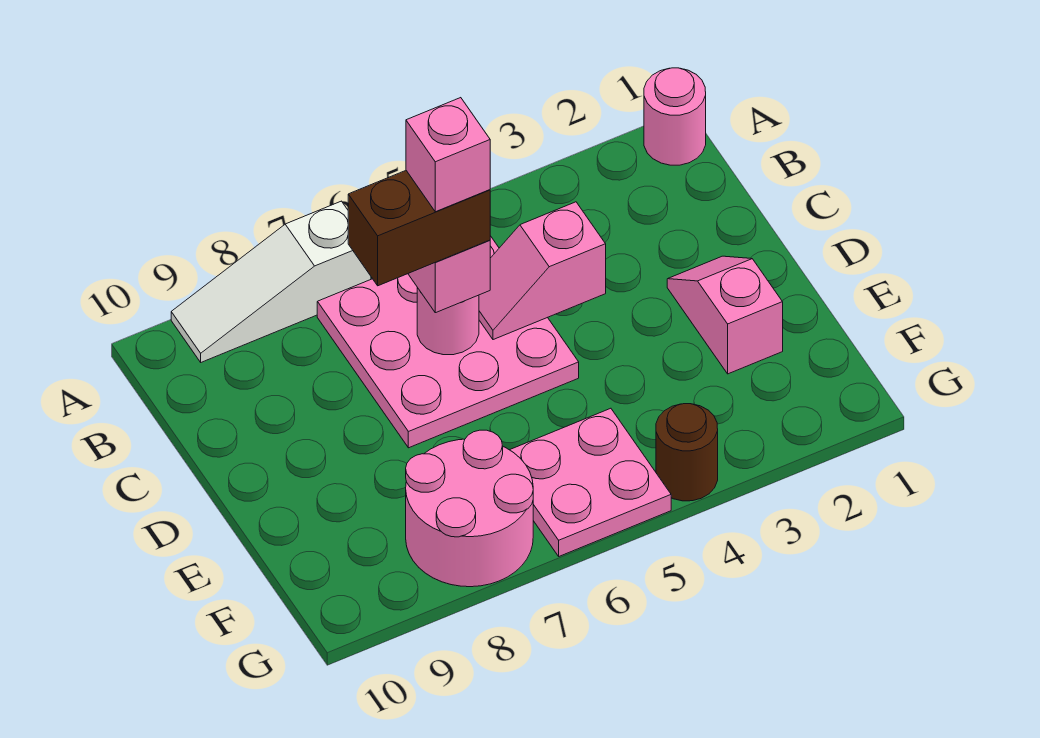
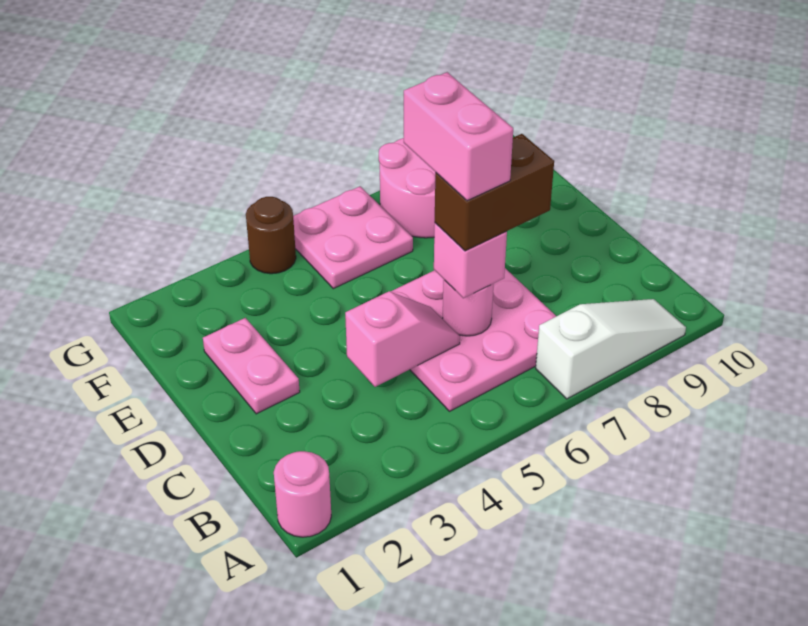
pink 1x1 brick [406,98,490,212] -> pink 1x2 brick [404,72,513,201]
pink 1x2 slope [667,256,783,374] -> pink 1x2 plate [203,318,300,414]

